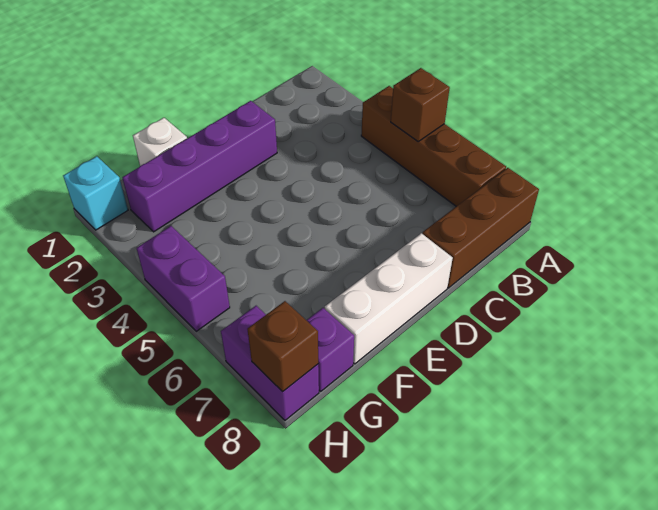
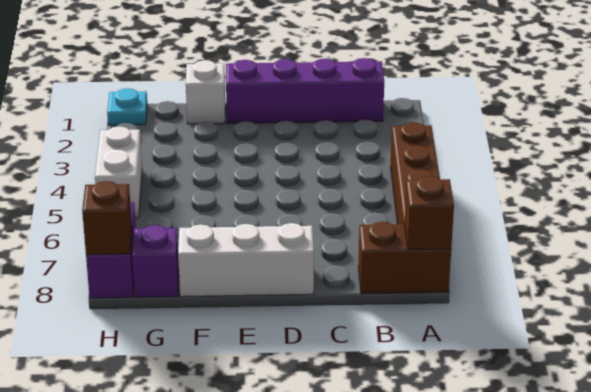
brown 1x1 brick [391,68,450,141] -> brown 1x1 brick moved to [404,176,454,250]
brown 1x3 brick [423,168,539,288] -> brown 1x2 brick [358,222,451,294]
purple 1x4 brick [122,101,277,232] -> purple 1x4 brick moved to [226,58,384,123]
cyan 1x1 brick [63,156,128,230] -> cyan 1x1 plate [107,88,147,125]
purple 1x2 brick [137,226,230,331] -> white 1x2 brick [95,127,142,218]

